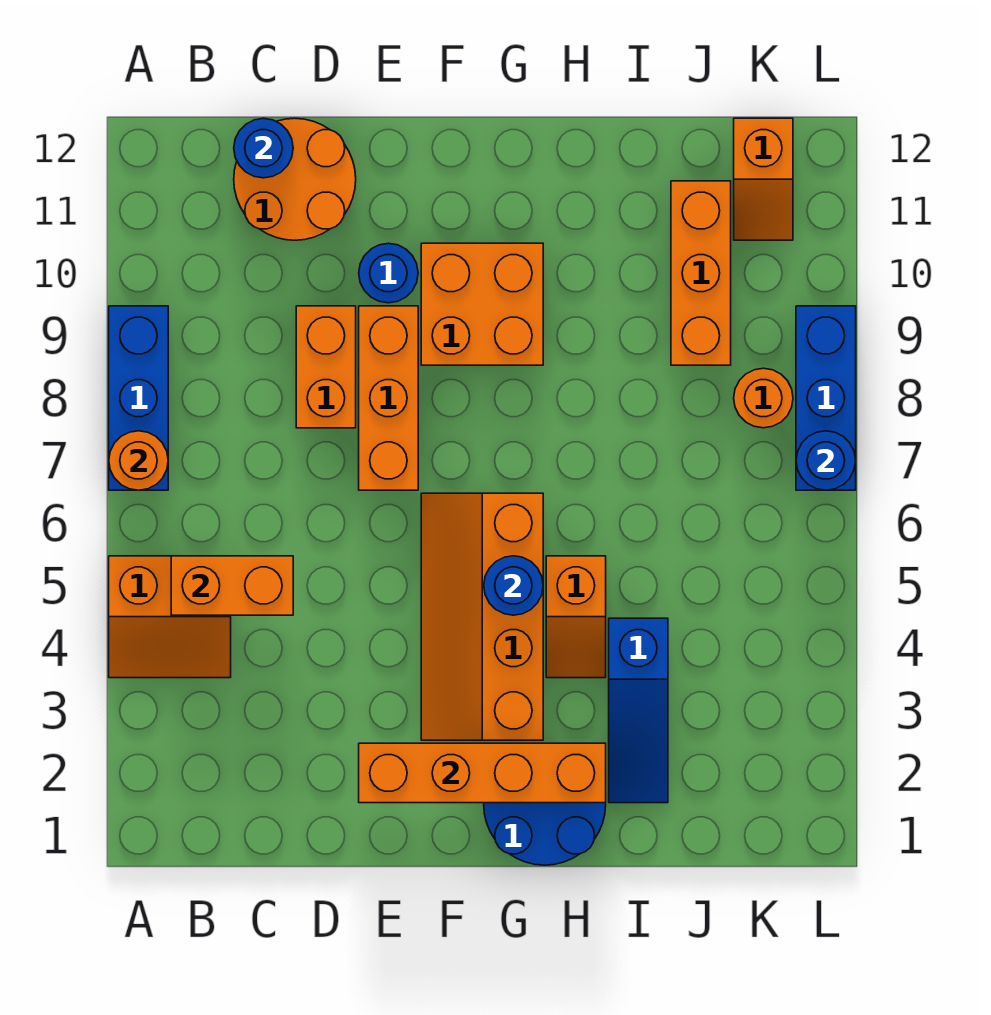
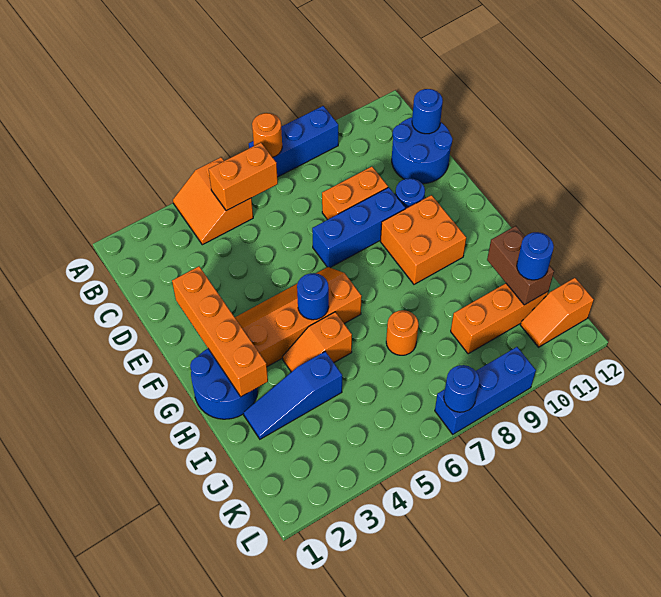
orange 1x2 brick [171,556,293,615] -> orange 1x2 brick turned to [209,143,278,211]
orange 2x2 round brick [234,118,356,240] -> blue 2x2 round brick [392,117,453,184]
orange 1x3 brick [359,306,418,490] -> blue 1x3 brick [312,187,405,268]
none -> brown 1x2 brick [487,226,554,305]
none -> blue 1x1 round brick [517,232,554,280]
orange 1x1 round brick [734,368,793,428] -> orange 1x1 round brick moved to [386,310,419,355]

